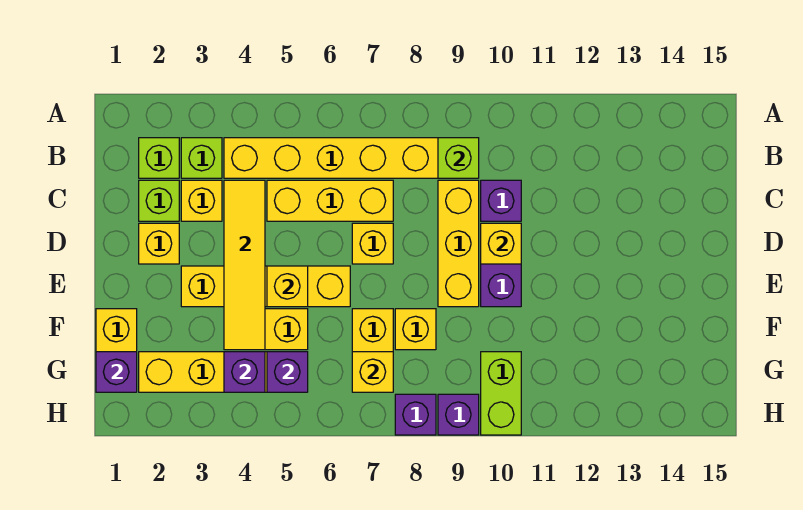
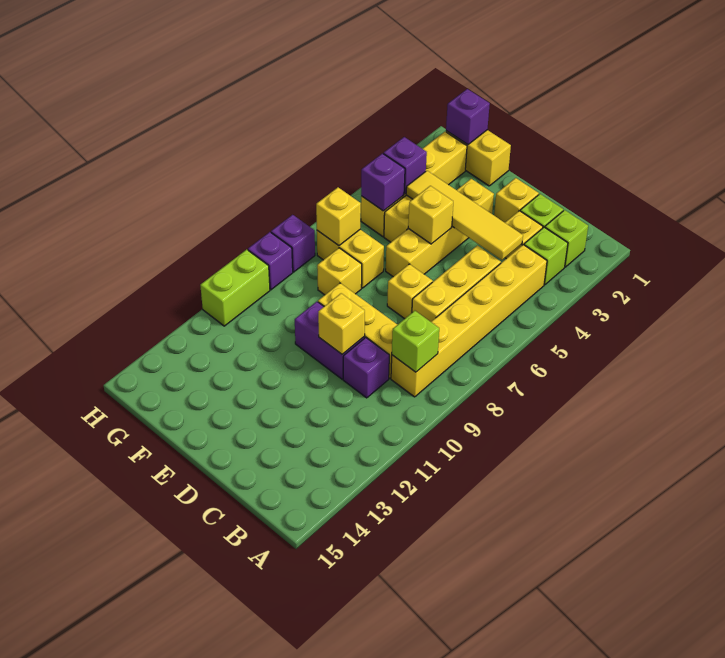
lime 1x2 brick [481,352,521,435] -> lime 1x2 brick turned to [200,250,270,326]

